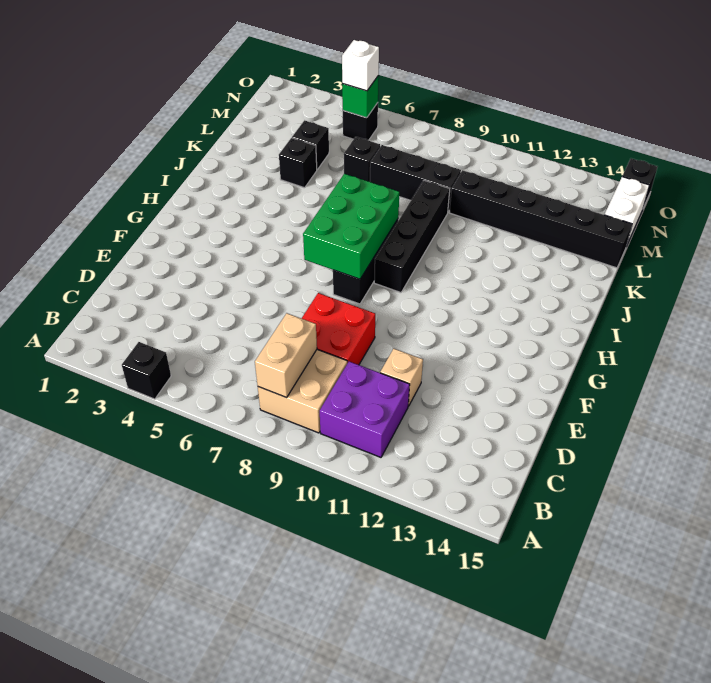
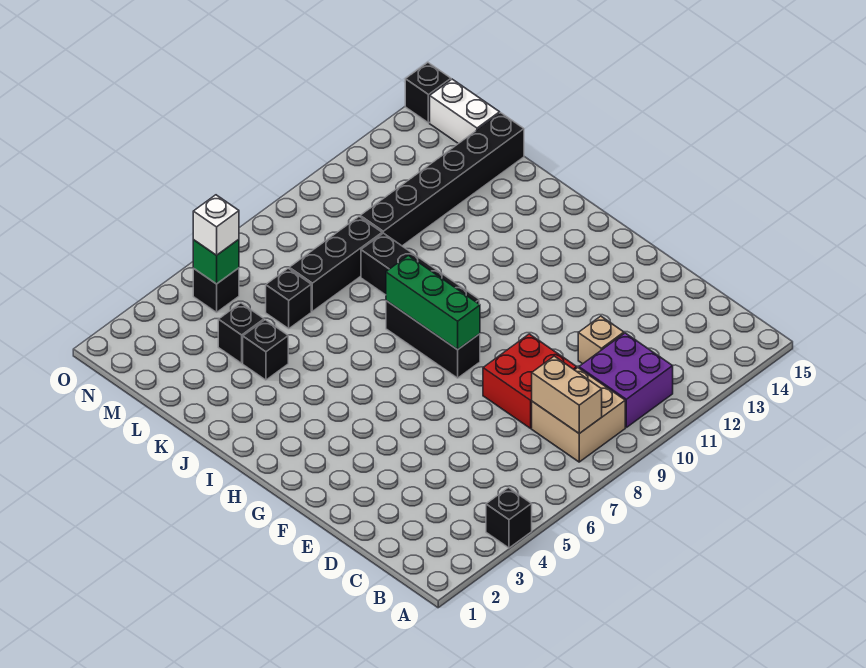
green 2x3 brick [303,174,399,279] -> green 1x3 brick [386,255,480,350]

